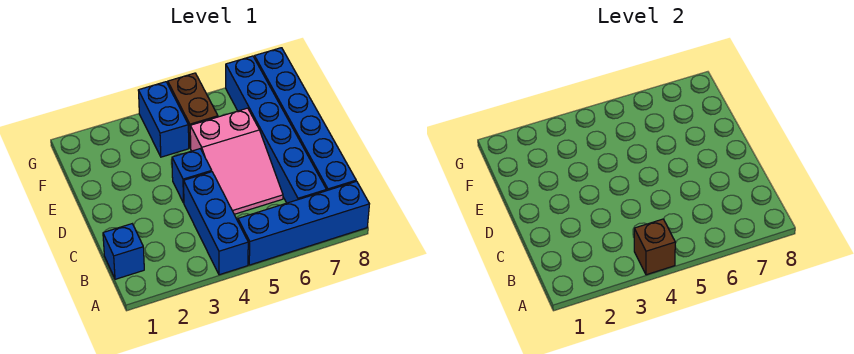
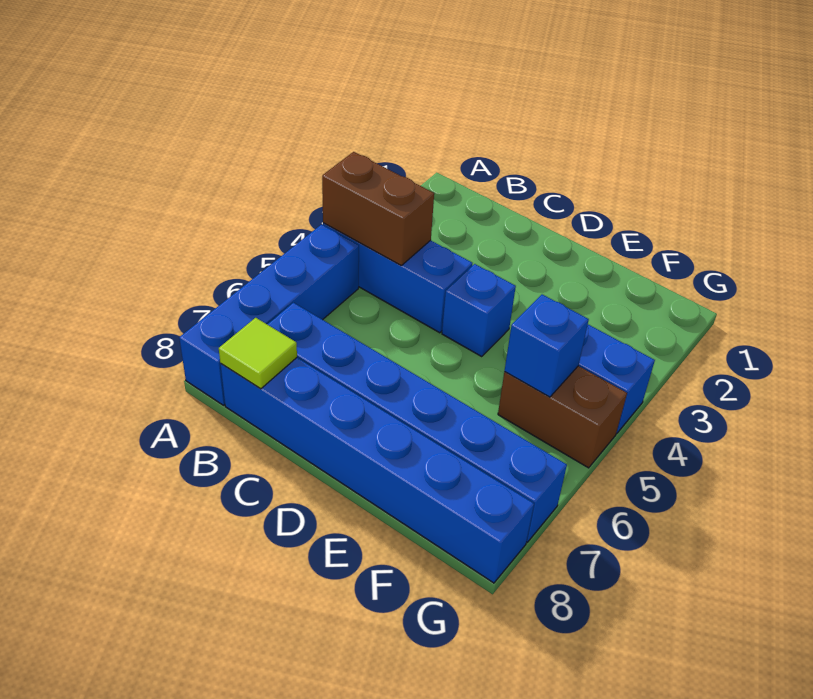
brown 1x1 brick [634,219,675,275] -> brown 1x2 brick [322,152,434,265]
blue 1x1 brick [103,224,144,279] -> blue 1x1 brick moved to [505,295,589,397]
none -> lime 1x1 tile [219,318,297,389]
pink 2x3 slope [190,108,283,214] -> none

